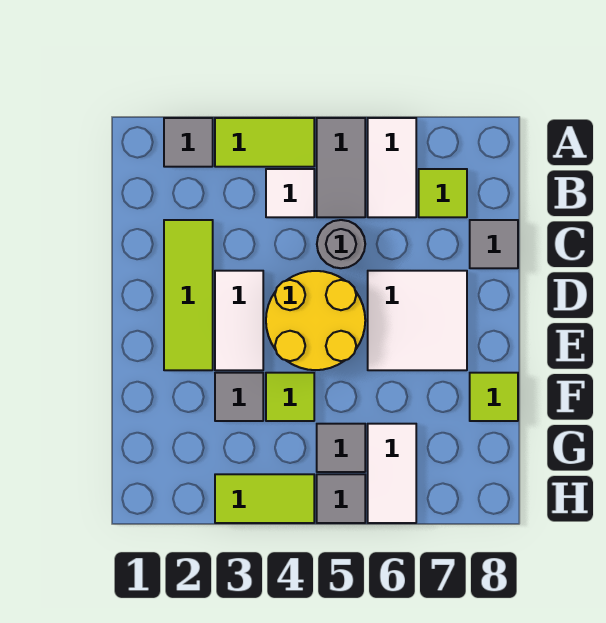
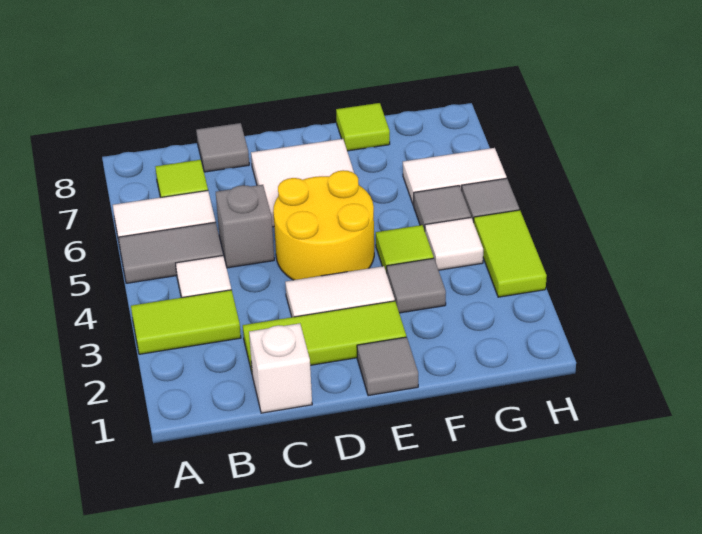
grey 1x1 tile [164,118,213,167] -> grey 1x1 tile moved to [357,337,418,396]
lime 1x2 tile [215,118,314,167] -> lime 1x2 tile turned to [131,290,241,354]
none -> white 1x1 brick [249,323,312,413]
grey 1x1 round brick [317,220,365,268] -> grey 1x1 brick [216,185,274,268]
none -> white 1x1 tile [425,218,483,270]

